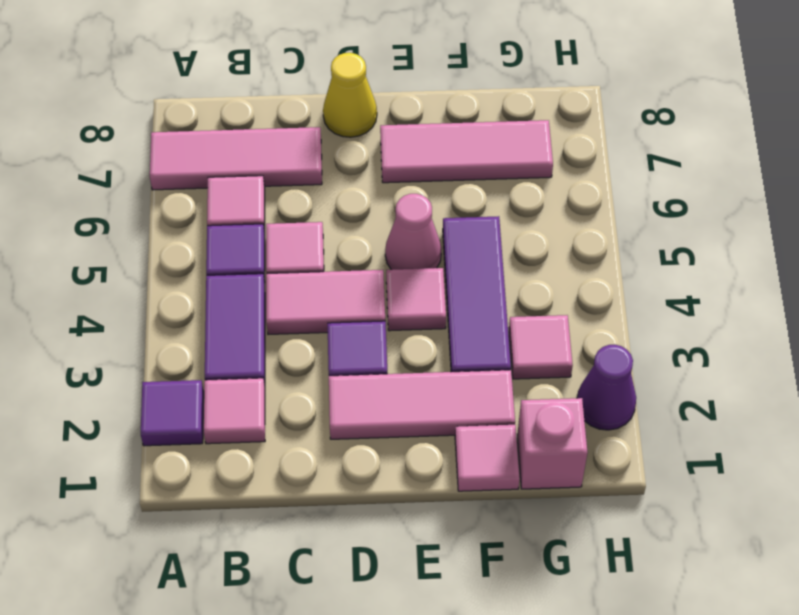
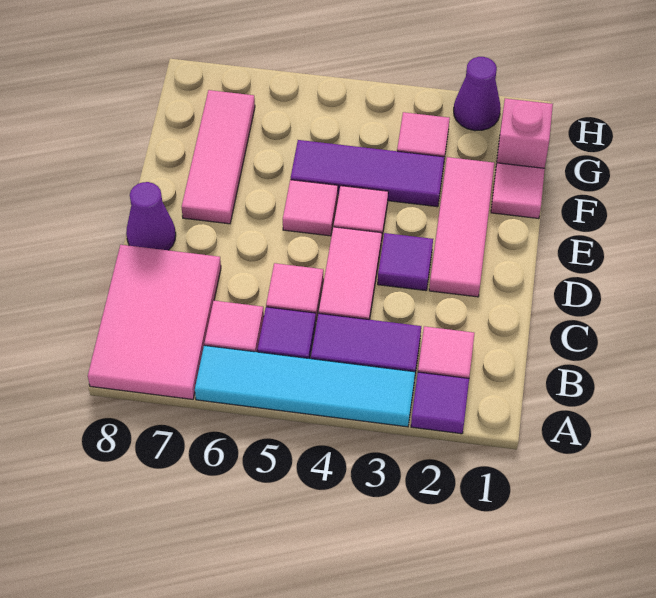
none -> cyan 1x4 tile [195,345,415,427]
pink 1x3 tile [150,127,322,190] -> pink 2x3 tile [88,245,221,399]
yellow 1x1 cone [323,53,377,137] -> purple 1x1 cone [126,182,176,250]
pink 1x1 cone [385,194,442,270] -> pink 1x1 tile [283,180,338,236]

